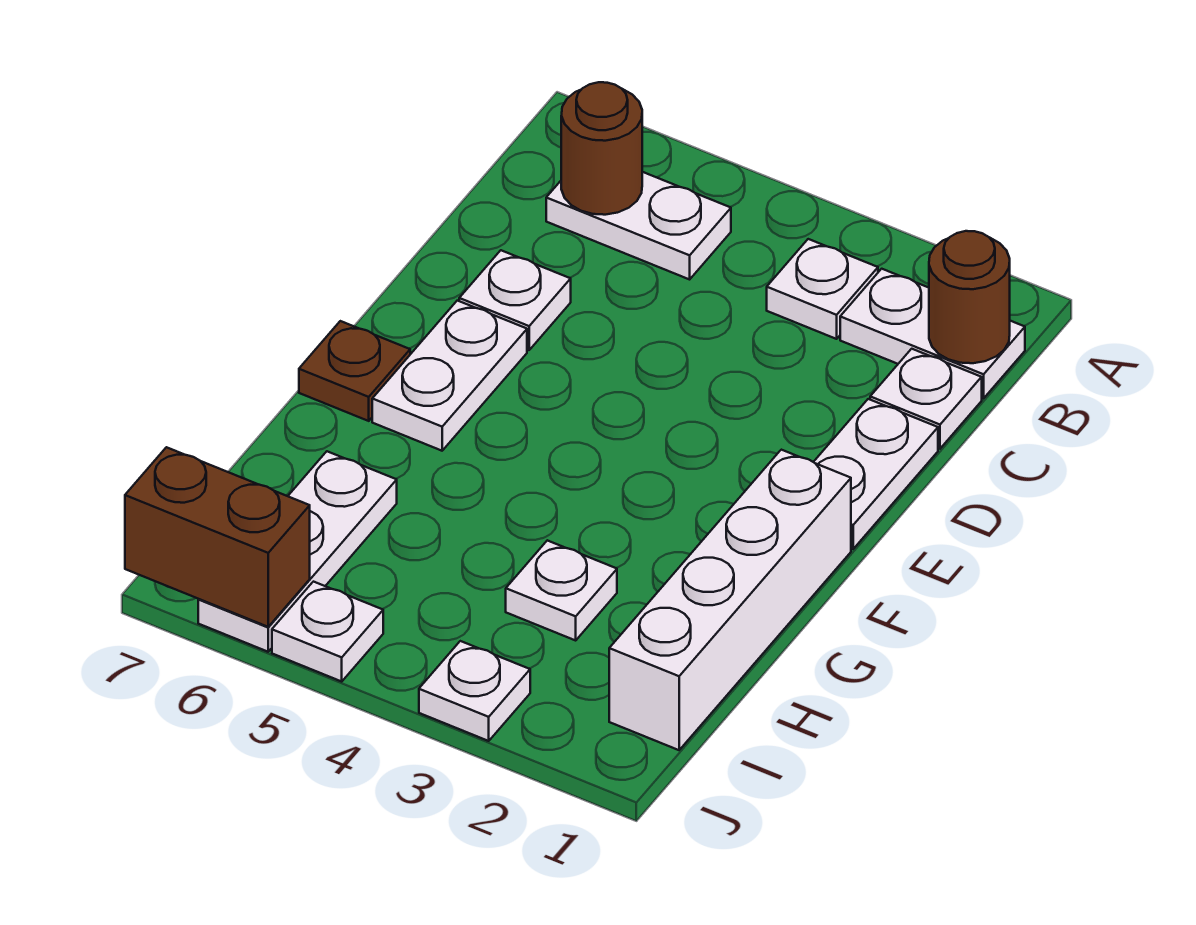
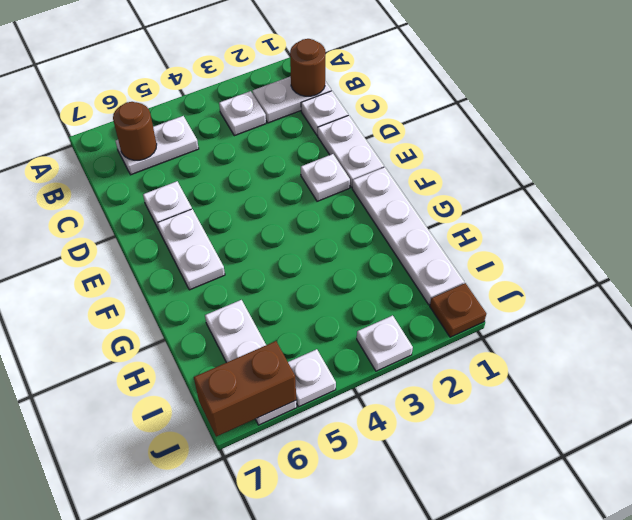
white 1x4 brick [609,450,851,750] -> white 1x4 plate [352,167,464,305]
brown 1x1 plate [299,321,410,421] -> brown 1x1 plate moved to [430,283,486,337]
white 1x1 plate [506,540,617,640] -> white 1x1 plate moved to [301,154,350,201]

